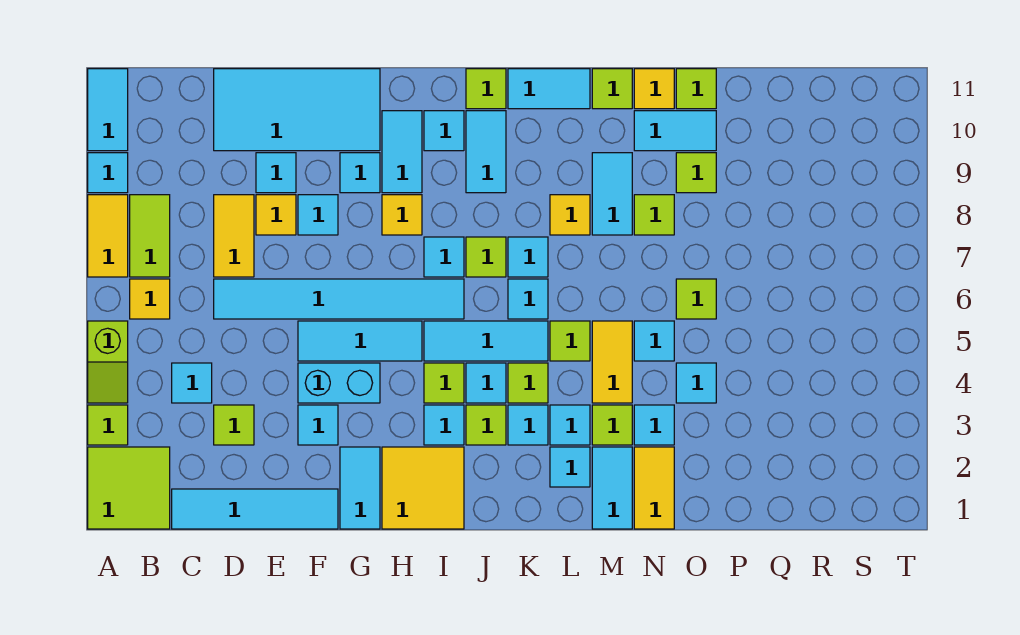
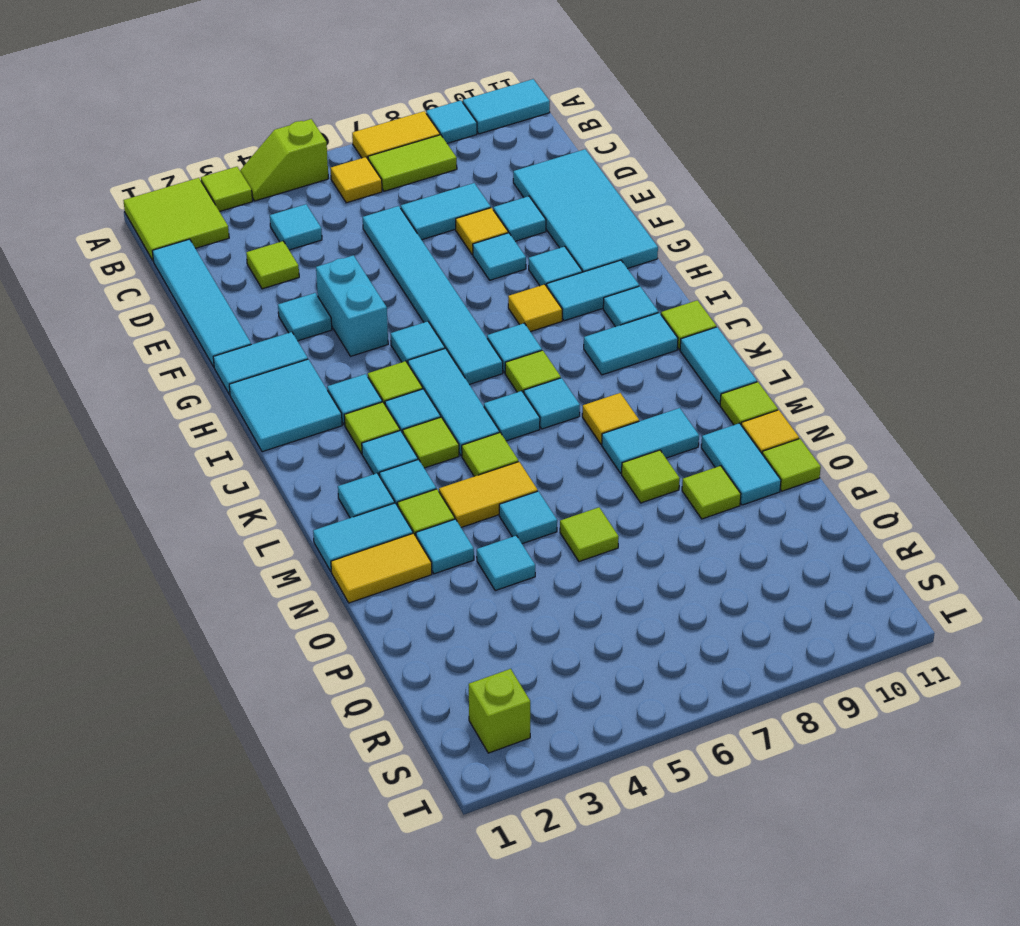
yellow 1x2 tile [214,195,254,277] -> cyan 1x2 tile [401,183,491,240]
cyan 1x3 tile [298,321,422,361] -> cyan 1x1 tile [391,321,445,363]
yellow 2x2 tile [382,447,464,529] -> cyan 2x2 tile [229,359,342,452]
none -> lime 1x1 brick [469,669,530,753]

